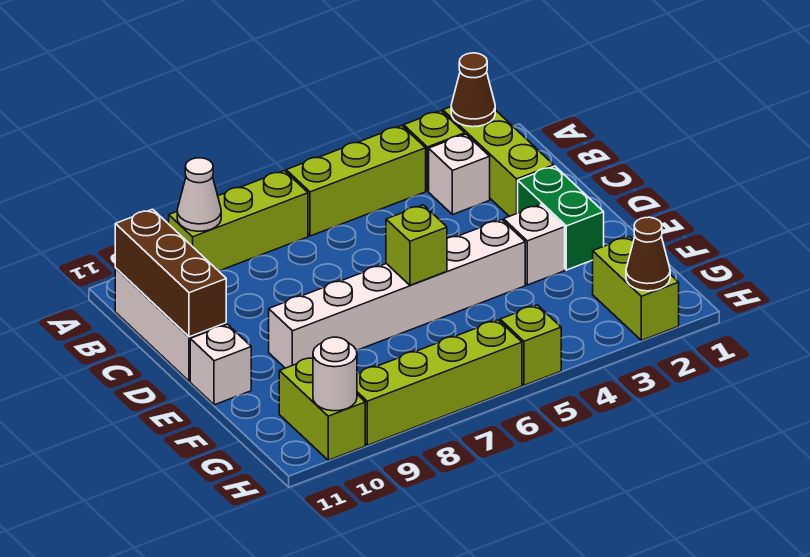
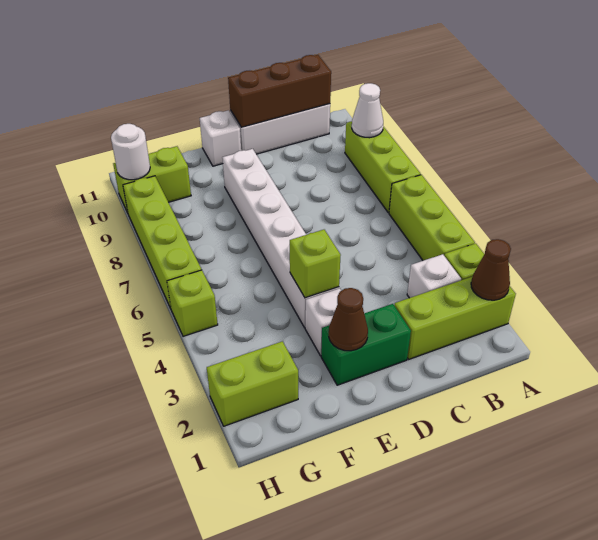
lime 1x1 brick [386,205,447,285] -> lime 1x1 brick moved to [290,230,341,298]
brown 1x1 cone [626,217,670,291] -> brown 1x1 cone moved to [329,288,368,351]

